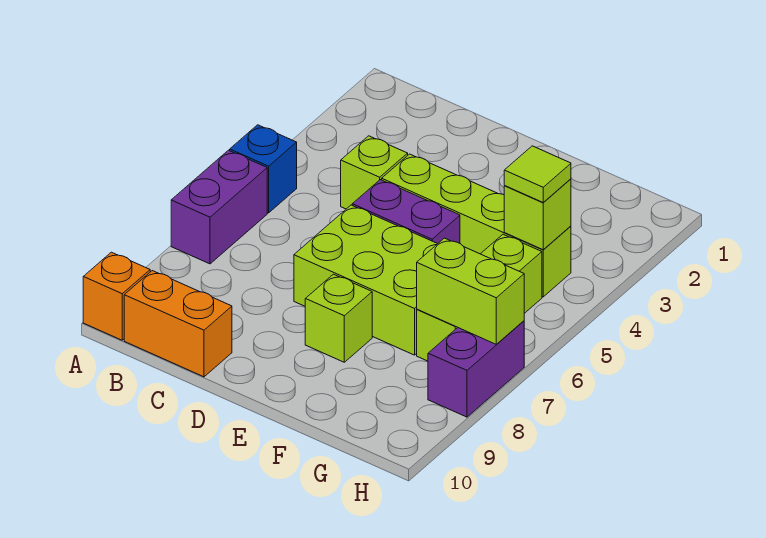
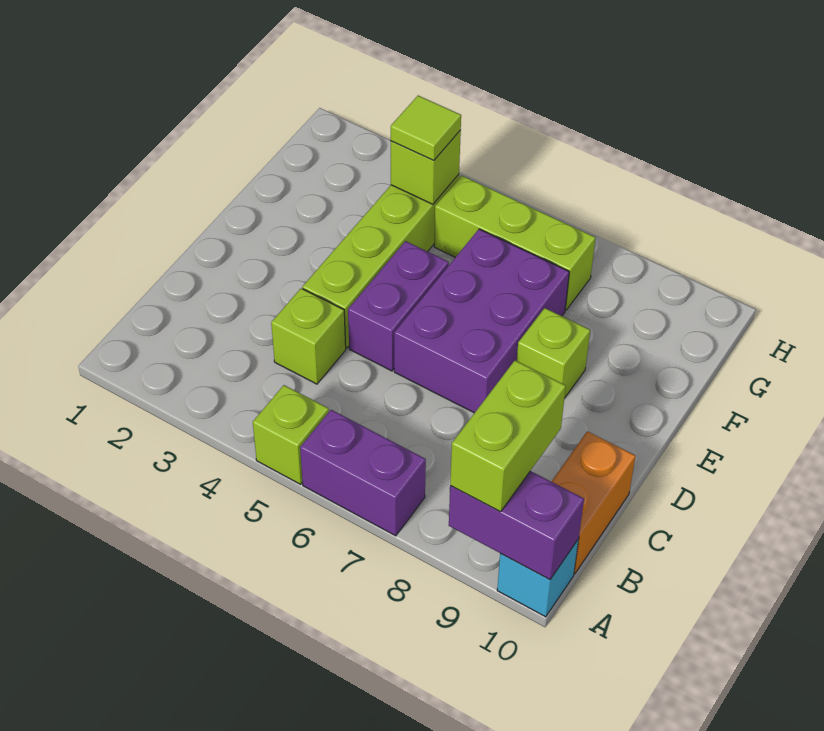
blue 1x1 brick [230,125,297,213] -> lime 1x1 brick [253,385,329,484]
orange 1x1 brick [83,252,150,340] -> cyan 1x1 brick [497,539,579,617]
lime 2x3 brick [294,205,437,355] -> purple 2x3 brick [394,229,569,413]
lime 1x2 brick [417,238,524,344] -> lime 1x2 brick moved to [450,361,566,512]
purple 1x2 brick [428,321,524,417] -> purple 1x2 brick moved to [449,471,584,579]

